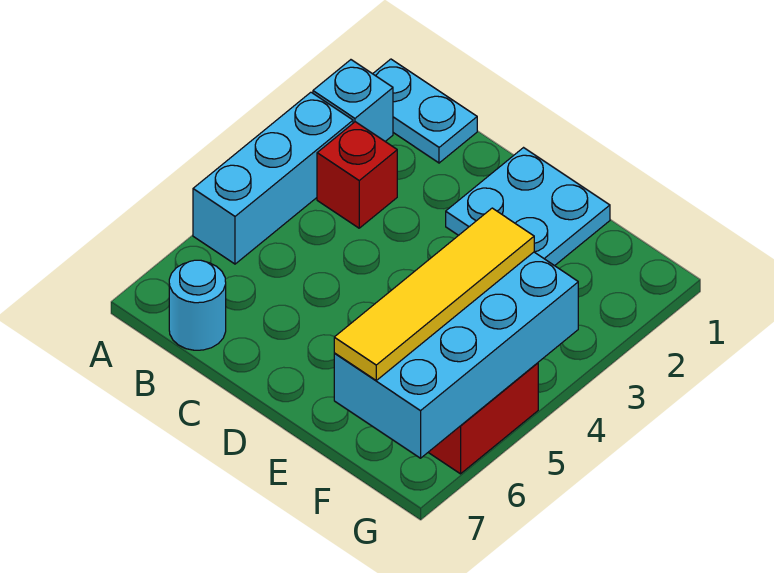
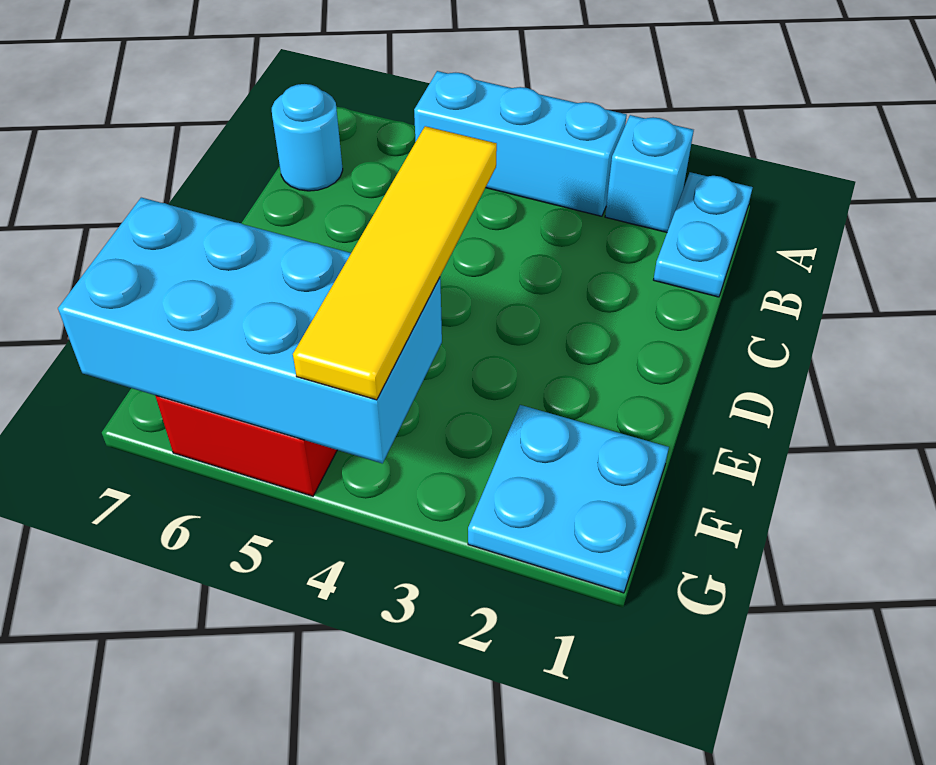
red 1x1 brick [317,122,397,228] -> none
cyan 2x2 plate [446,148,610,266] -> cyan 2x2 plate moved to [468,405,669,593]
yellow 1x4 tile [334,208,534,380] -> yellow 1x4 tile turned to [293,126,497,400]

